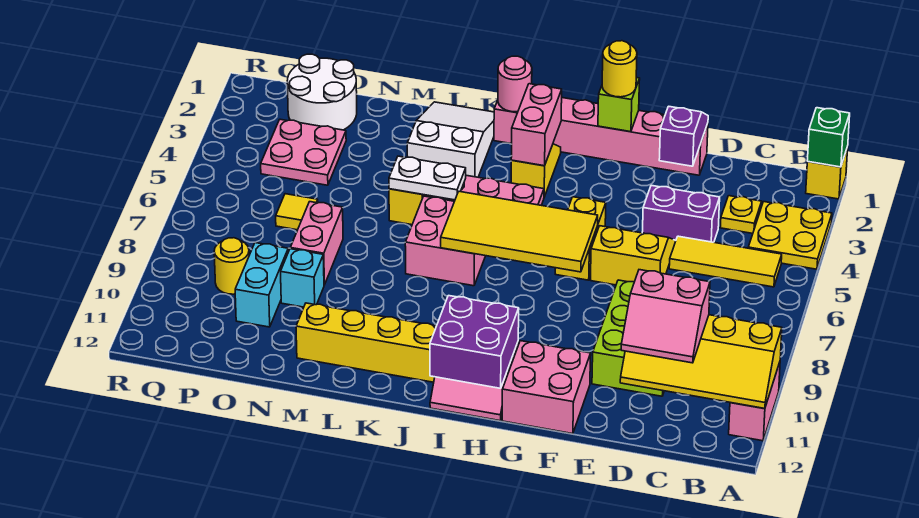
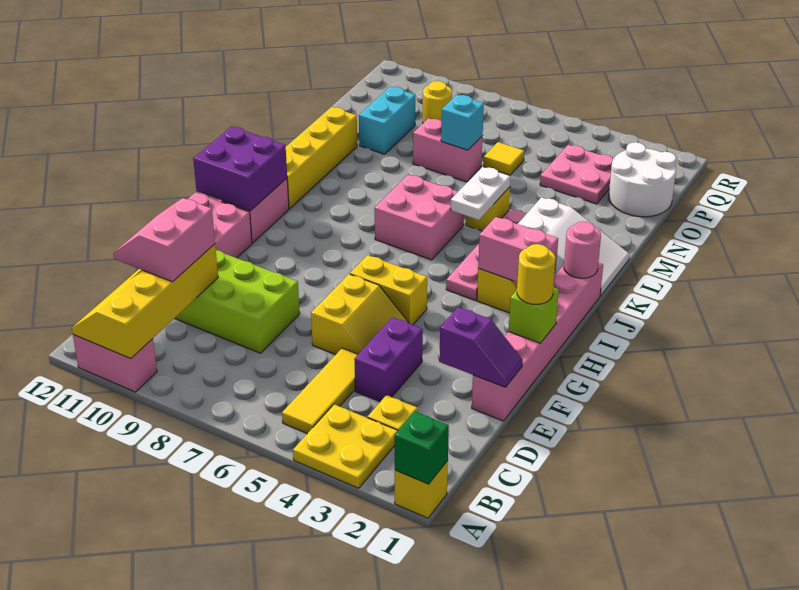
yellow 2x4 tile [441,191,598,272] -> none
cyan 1x1 brick [281,249,324,307] -> cyan 1x1 brick moved to [441,95,484,150]
cyan 1x2 brick [235,243,288,327] -> cyan 1x2 brick turned to [359,87,415,154]

